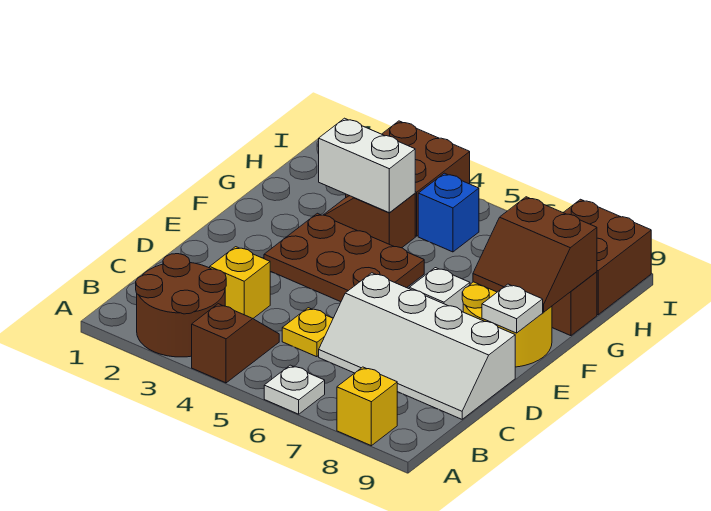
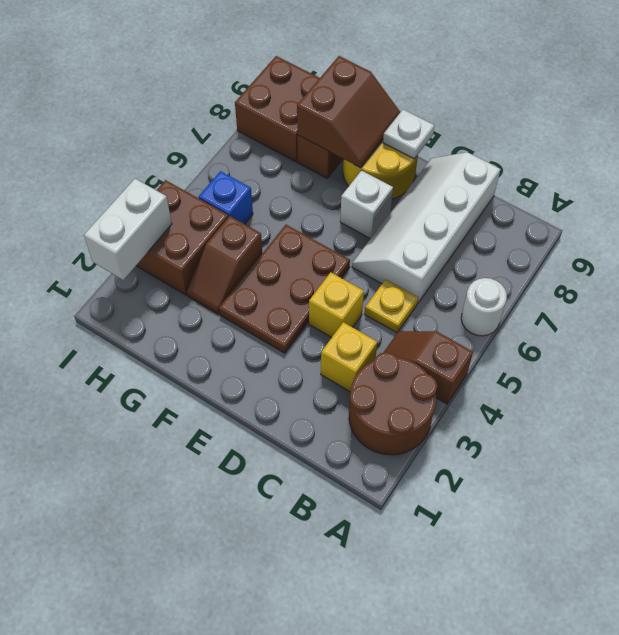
white 1x1 plate [264,365,325,414] -> white 1x1 round brick [461,278,507,336]
yellow 1x1 brick [337,367,397,446] -> yellow 1x1 brick moved to [309,272,364,338]
white 2x4 slope [319,273,515,419] -> white 2x4 slope turned to [352,152,500,304]
white 1x2 brick [319,118,415,213] -> white 1x2 brick moved to [84,179,172,280]

